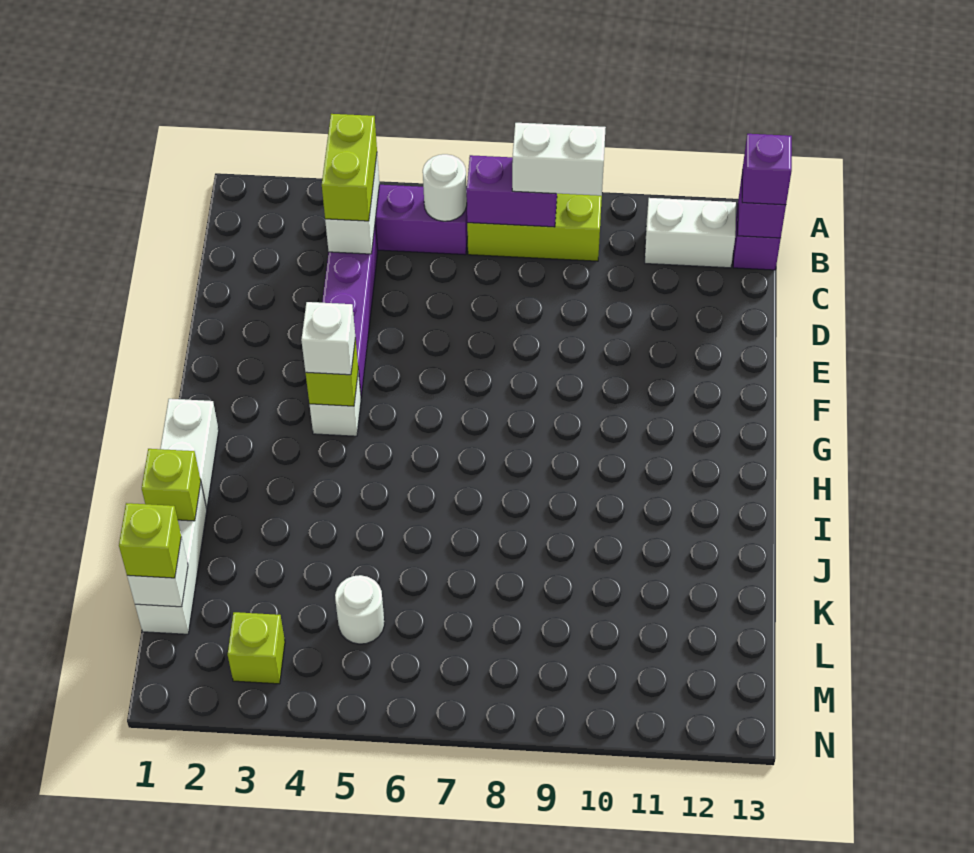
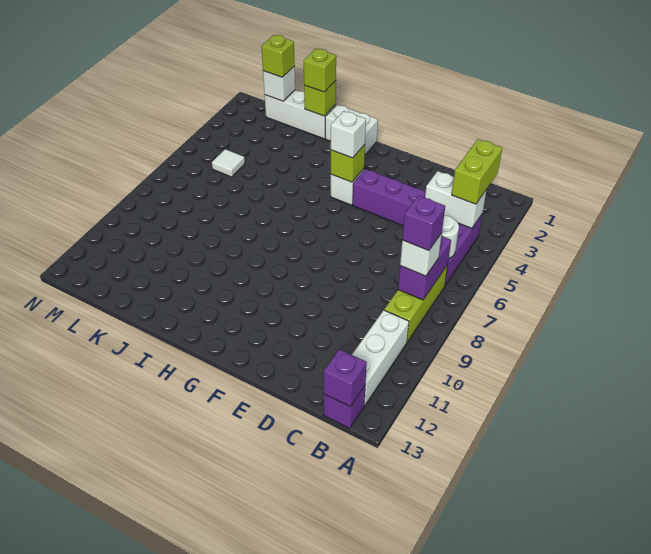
lime 1x2 brick [322,114,377,221] -> lime 1x2 brick turned to [452,139,502,204]
white 1x2 brick [512,123,606,196] -> white 1x1 brick [400,233,442,276]
white 1x2 brick [645,198,736,268] -> white 1x3 brick [352,310,409,405]
purple 1x1 brick [742,134,792,205] -> purple 1x1 brick moved to [402,196,445,251]
white 1x1 round brick [335,575,385,644] -> white 1x1 tile [212,149,245,177]
lime 1x1 brick [228,612,285,684] -> lime 1x1 brick moved to [304,49,336,92]

